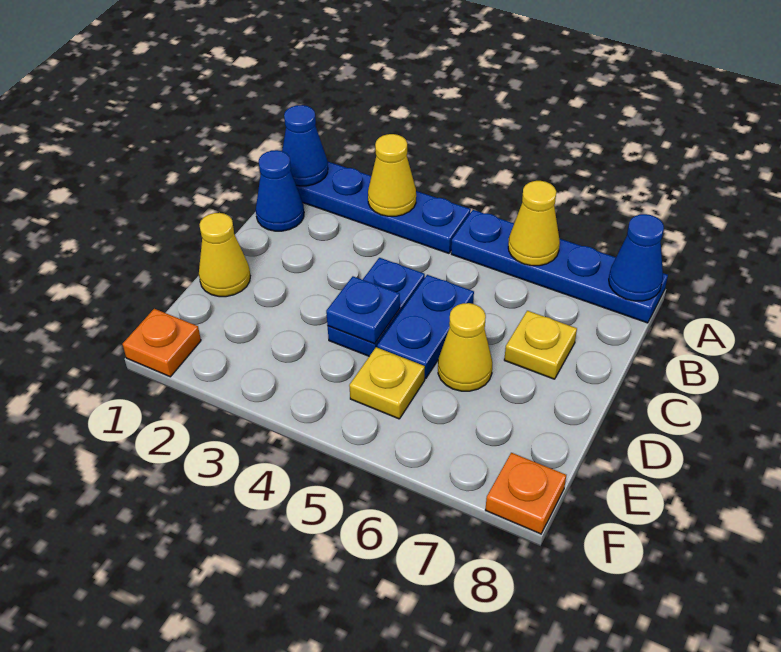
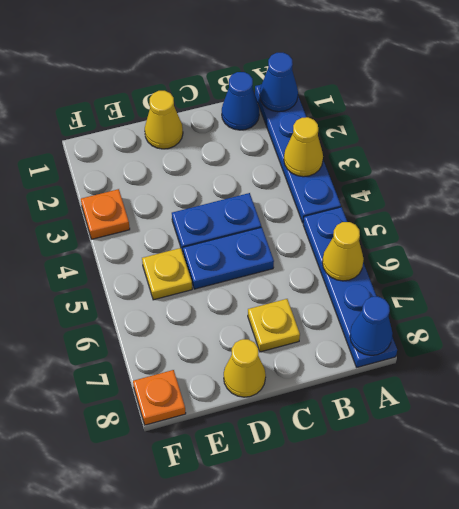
blue 1x1 plate [326,276,400,344] -> none
yellow 1x1 cone [438,303,492,391] -> yellow 1x1 cone moved to [224,339,266,397]
orange 1x1 plate [123,309,201,377] -> orange 1x1 plate moved to [81,189,130,239]

